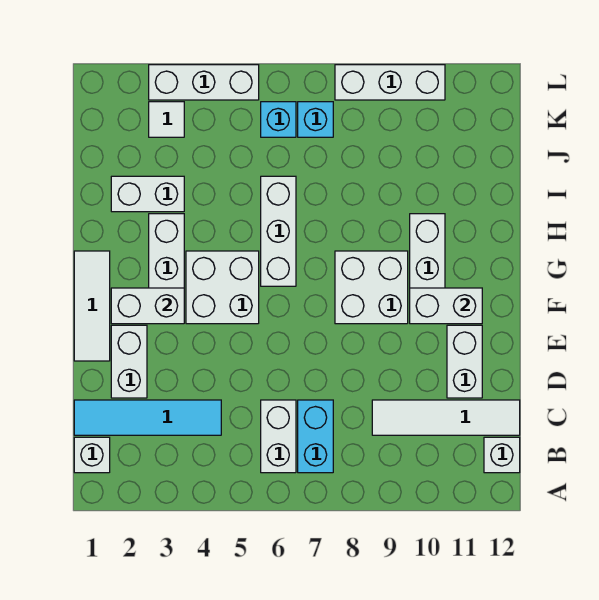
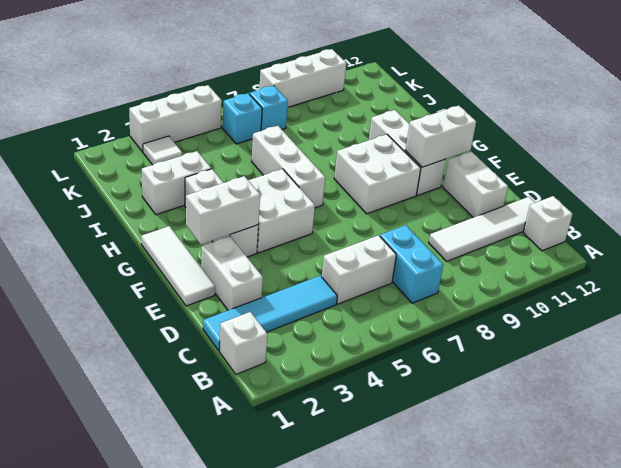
white 1x2 brick [261,400,296,473] -> white 1x2 brick turned to [322,235,396,304]

